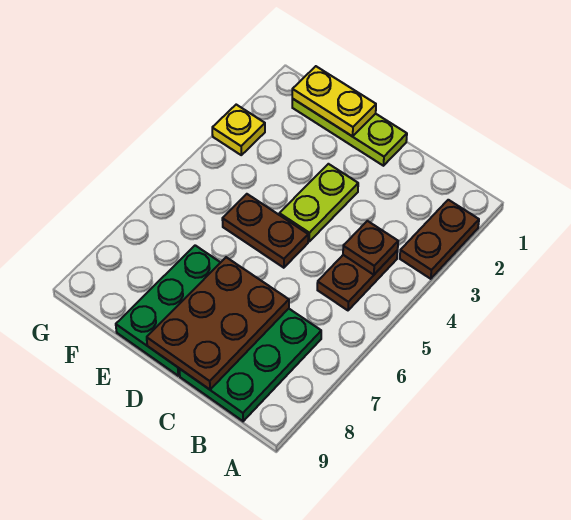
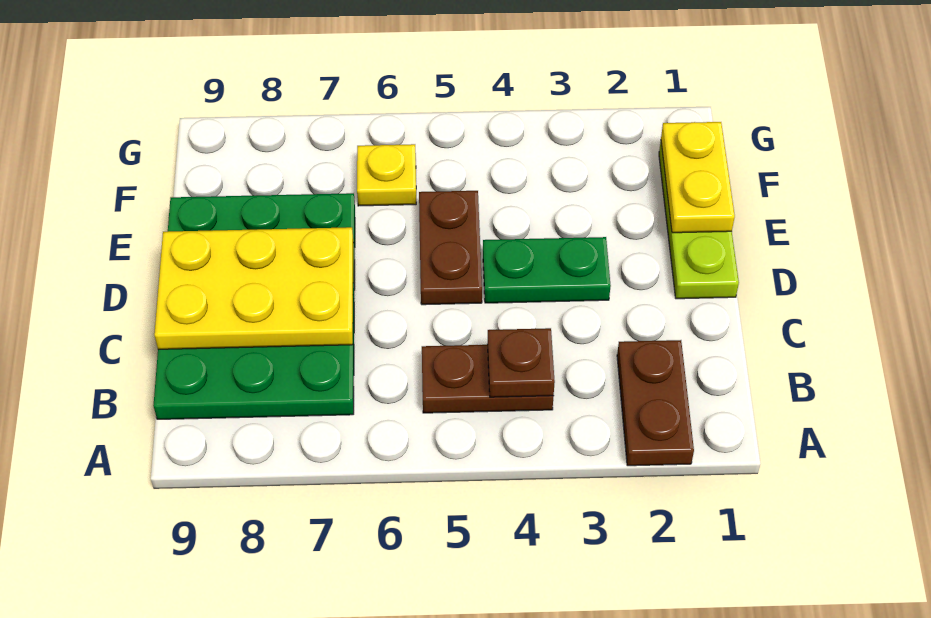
brown 1x2 plate [400,200,479,279] -> brown 1x2 plate turned to [617,340,694,466]
brown 2x3 plate [147,257,289,390] -> yellow 2x3 plate [154,227,354,349]
lime 1x2 plate [279,164,358,241] -> green 1x2 plate [483,237,611,303]
yellow 1x1 plate [212,105,265,155] -> yellow 1x1 plate moved to [357,144,416,206]

